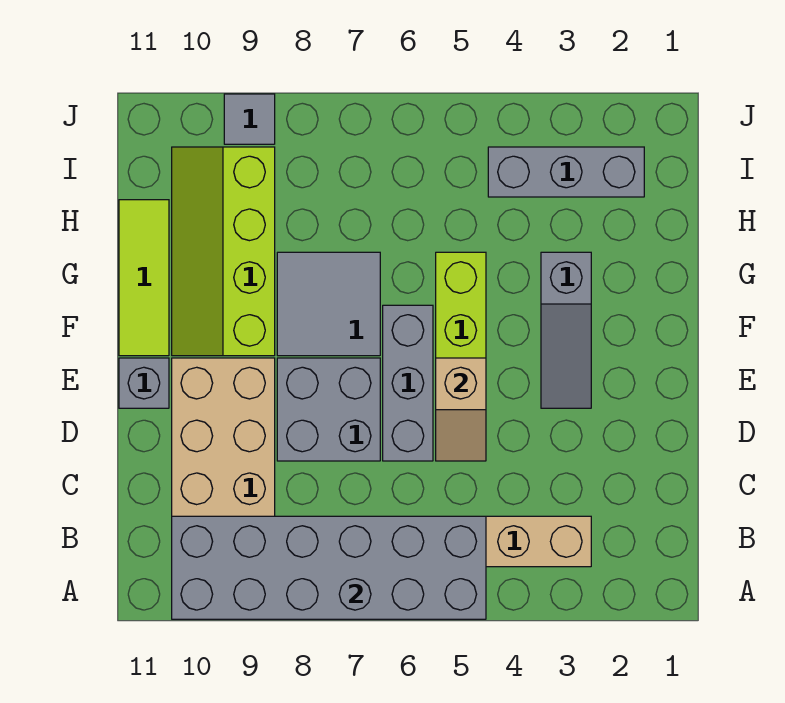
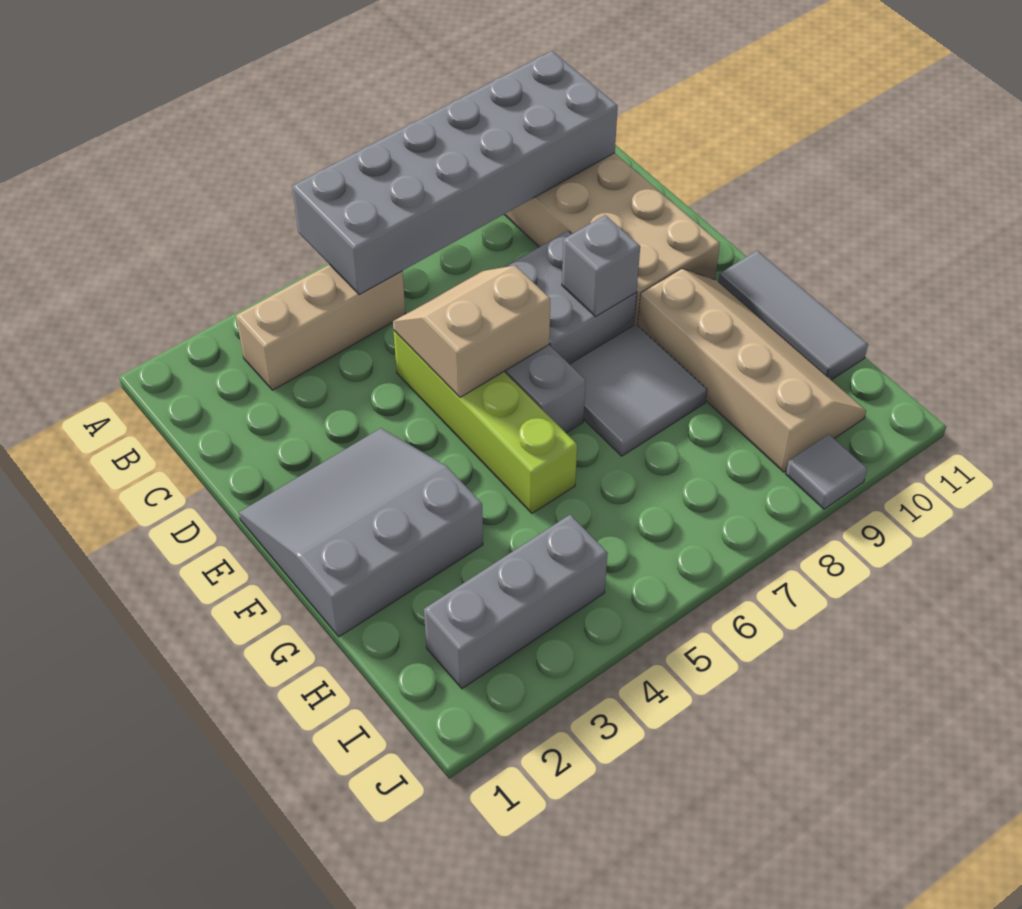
tan 1x2 slope [436,358,486,461] -> tan 2x2 slope [393,265,550,397]
grey 1x3 slope [541,252,591,408] -> grey 3x3 slope [239,428,483,637]
grey 1x1 brick [119,358,169,408] -> grey 1x1 brick moved to [562,215,640,316]
lime 2x4 slope [172,147,275,356] -> tan 2x4 slope [638,269,866,472]
lime 1x3 tile [119,200,169,356] -> grey 1x3 tile [718,251,868,380]

